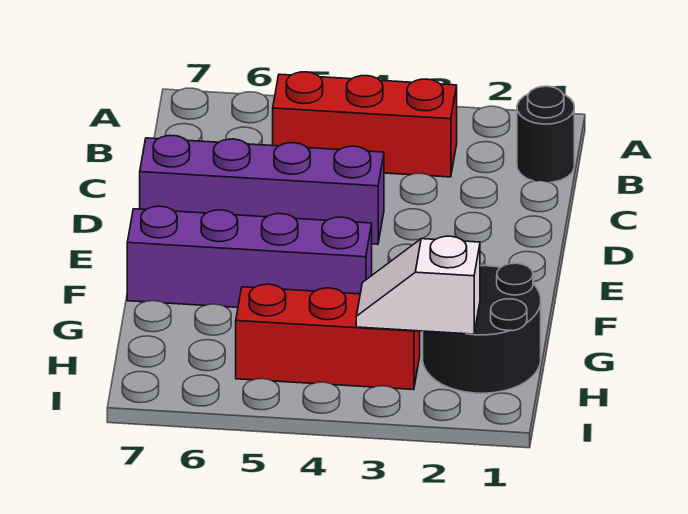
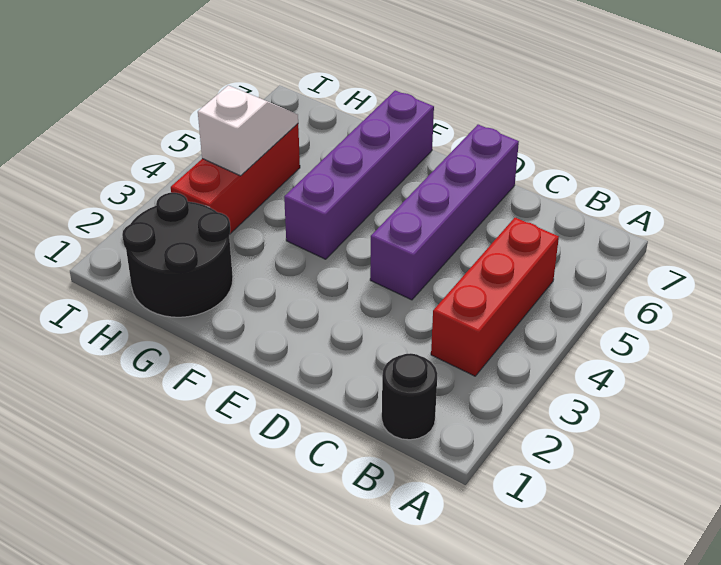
white 1x2 slope [356,236,480,334] -> white 1x2 slope moved to [198,85,298,176]

